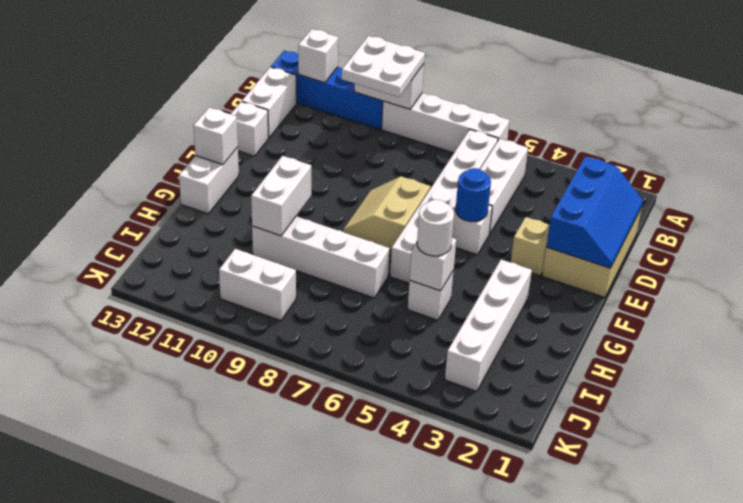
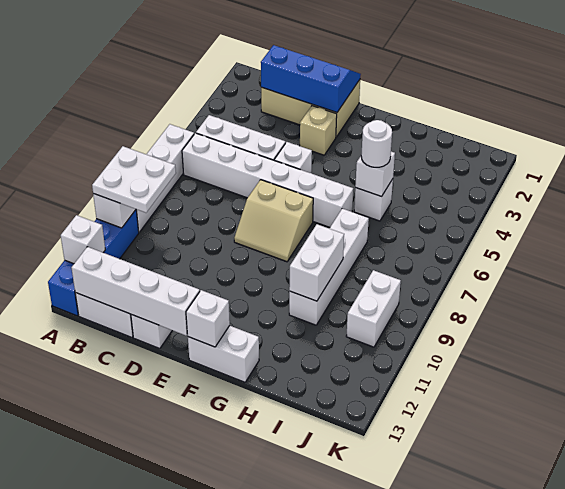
blue 1x1 round brick [456,168,491,222] -> none
white 1x4 brick [445,260,532,391] -> white 1x4 brick moved to [72,247,200,336]
white 1x2 brick [251,156,311,236] -> white 1x2 brick turned to [289,224,344,301]

